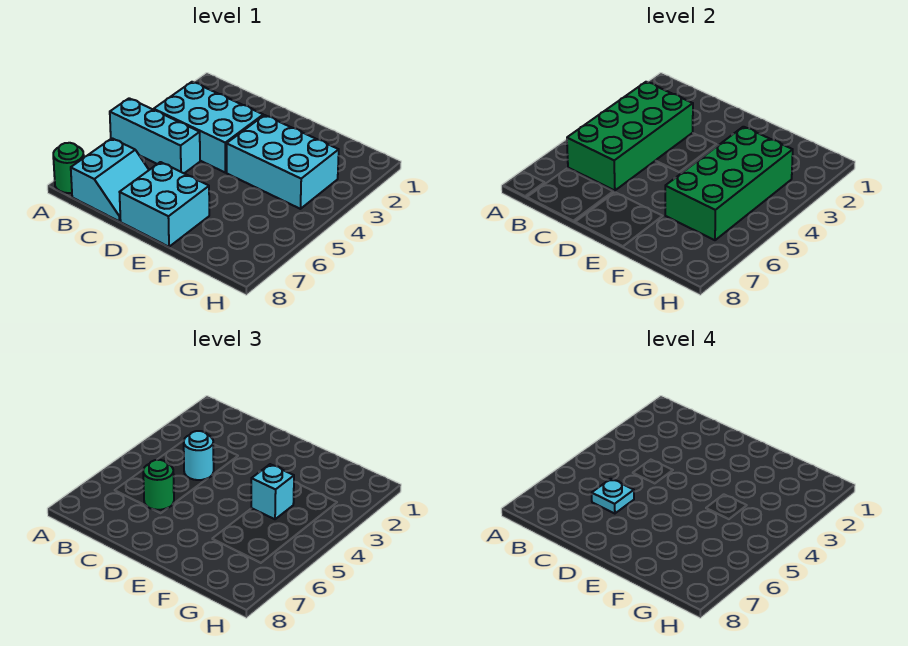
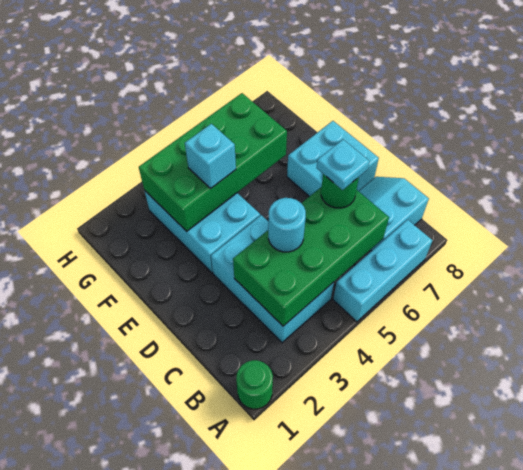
cyan 1x3 brick [110,98,200,173] -> cyan 1x3 brick turned to [333,220,433,322]
green 1x1 round brick [53,143,84,193] -> green 1x1 round brick moved to [236,360,273,409]

